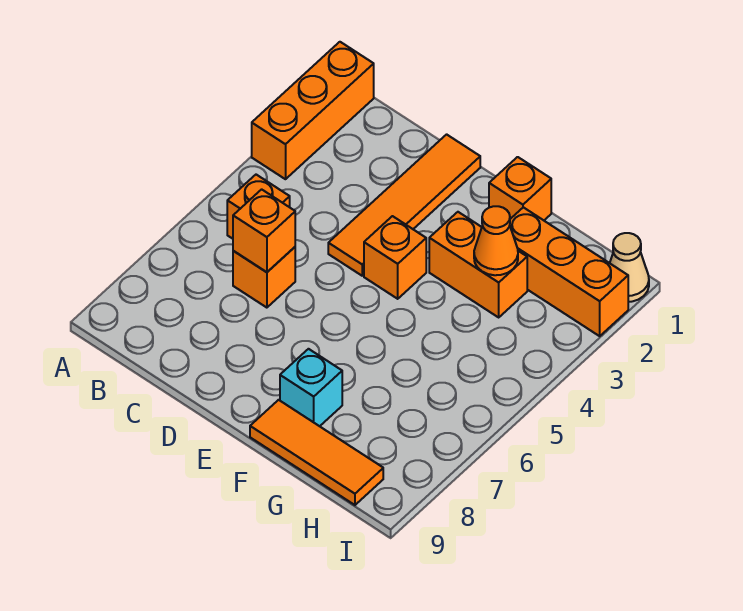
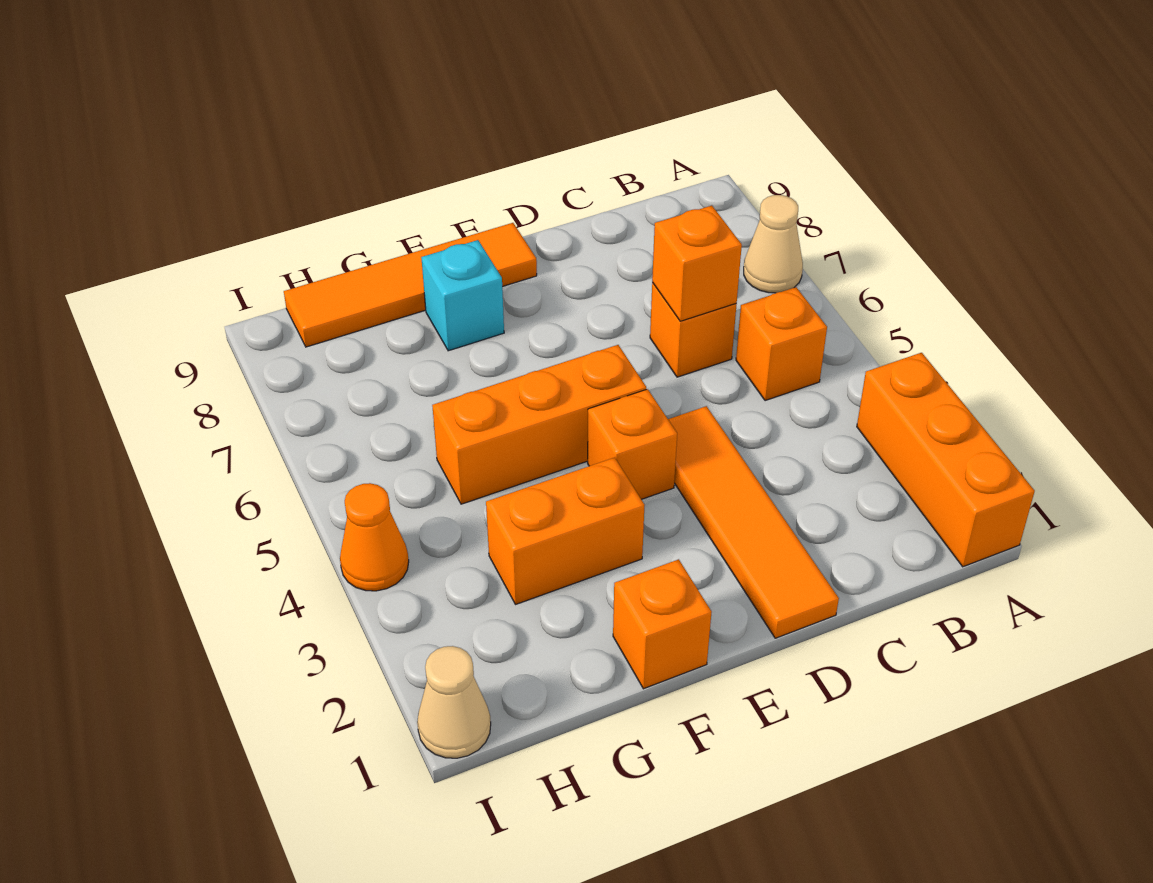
none -> tan 1x1 cone [744,195,803,293]
orange 1x3 tile [250,400,383,505] -> orange 1x4 tile [284,223,537,347]
orange 1x3 brick [510,207,628,336] -> orange 1x3 brick moved to [432,345,646,504]
orange 1x1 cone [474,206,518,275] -> orange 1x1 cone moved to [340,483,409,591]

